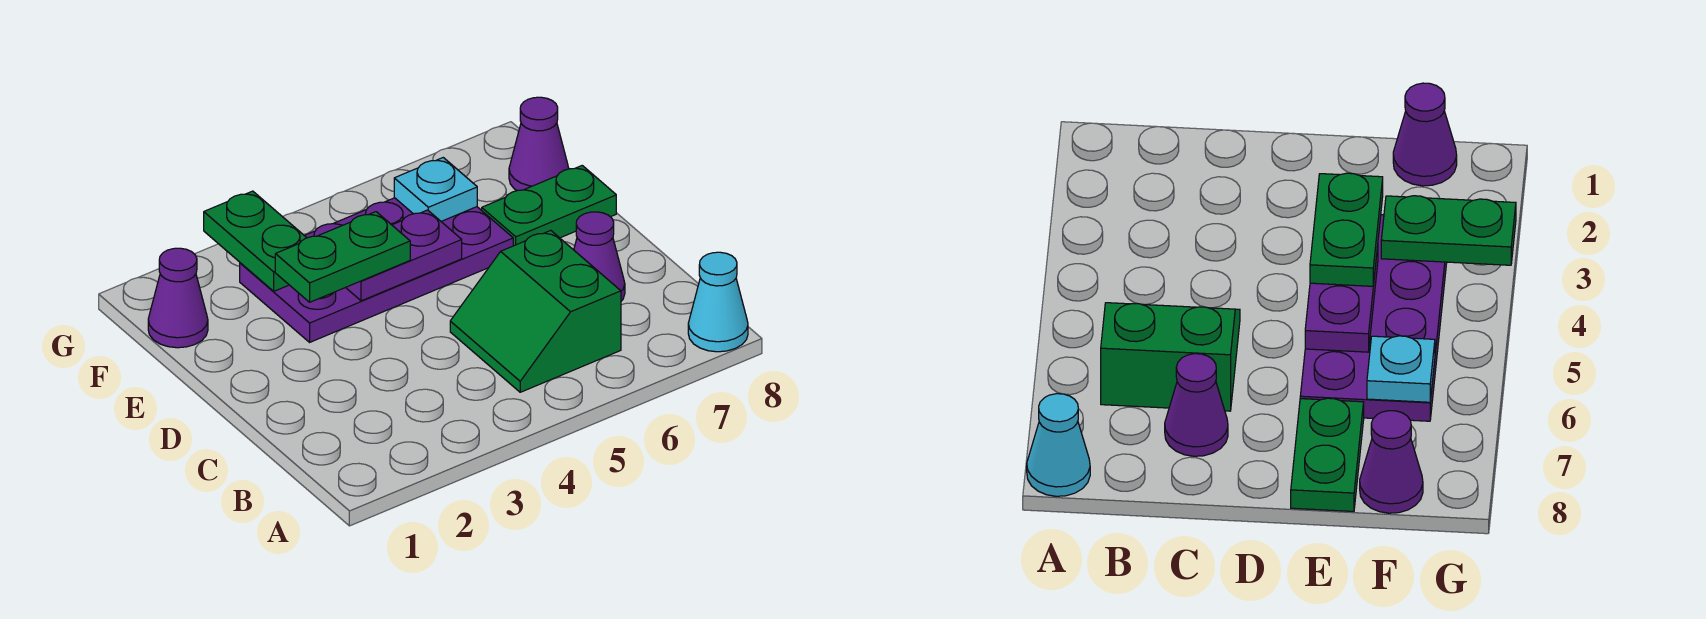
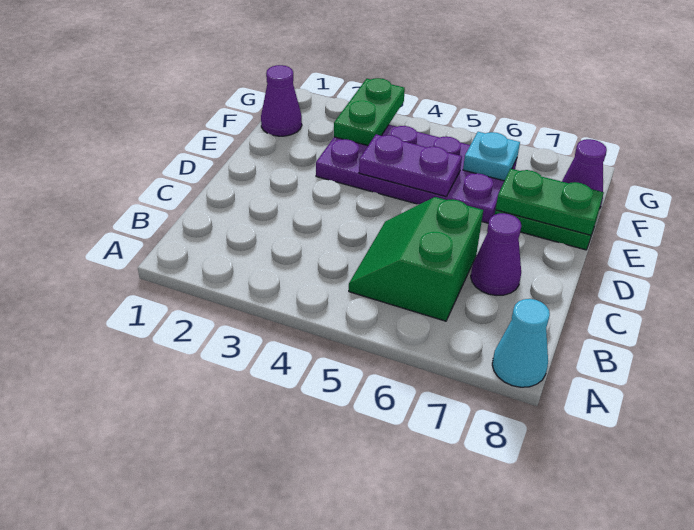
green 1x2 plate [275,212,410,302] -> green 1x2 plate moved to [496,169,604,235]

